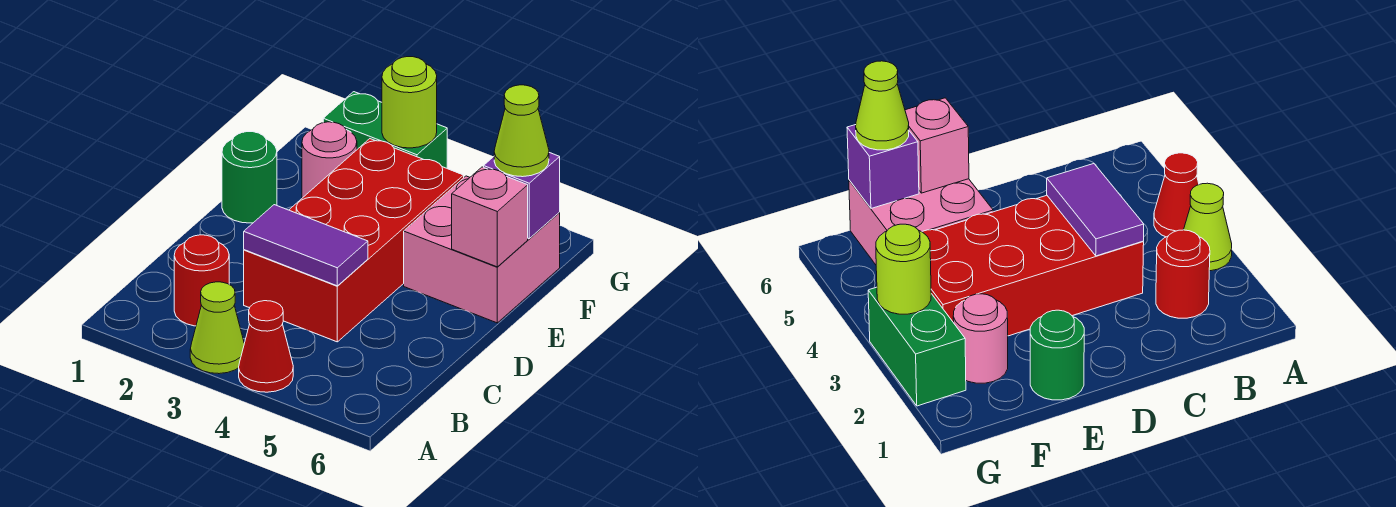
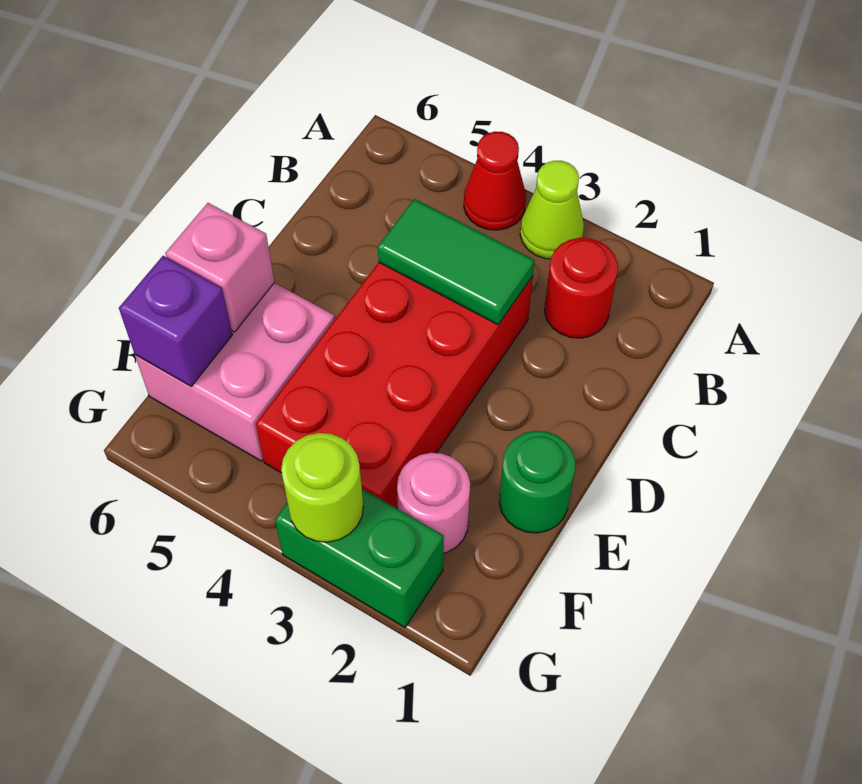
purple 1x2 tile [244,205,368,286] -> green 1x2 tile [378,199,535,325]
lime 1x1 cone [494,85,549,177] -> none

